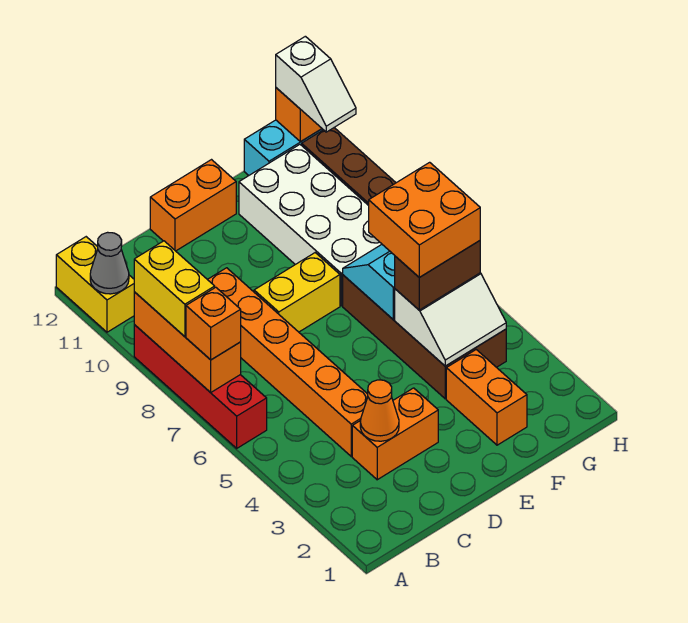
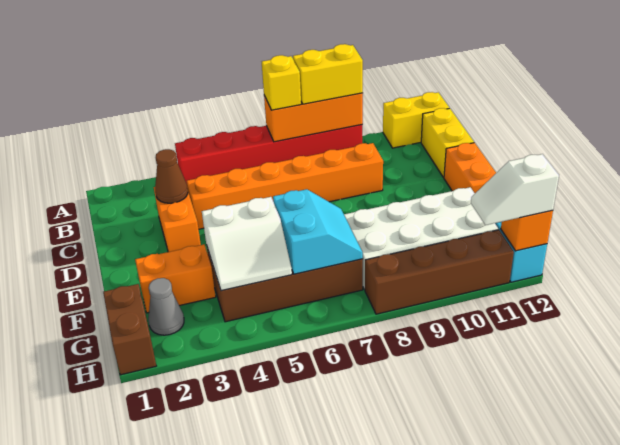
red 1x4 brick [134,325,267,448] -> red 1x6 brick [175,125,362,184]
orange 1x1 brick [186,287,241,360] -> yellow 1x1 brick [262,55,301,110]
grey 1x1 cone [90,232,129,294] -> grey 1x1 cone moved to [148,278,184,335]
orange 1x1 cone [360,380,399,441] -> brown 1x1 cone [155,149,188,203]
yellow 1x2 brick [254,253,340,332] -> yellow 1x2 brick moved to [421,108,474,178]
white 2x2 slope [395,273,506,366] -> white 2x2 slope turned to [202,197,292,291]
brown 1x2 brick [395,241,480,310] -> brown 1x2 brick moved to [103,284,156,375]
orange 2x2 brick [369,162,480,277] -> none

